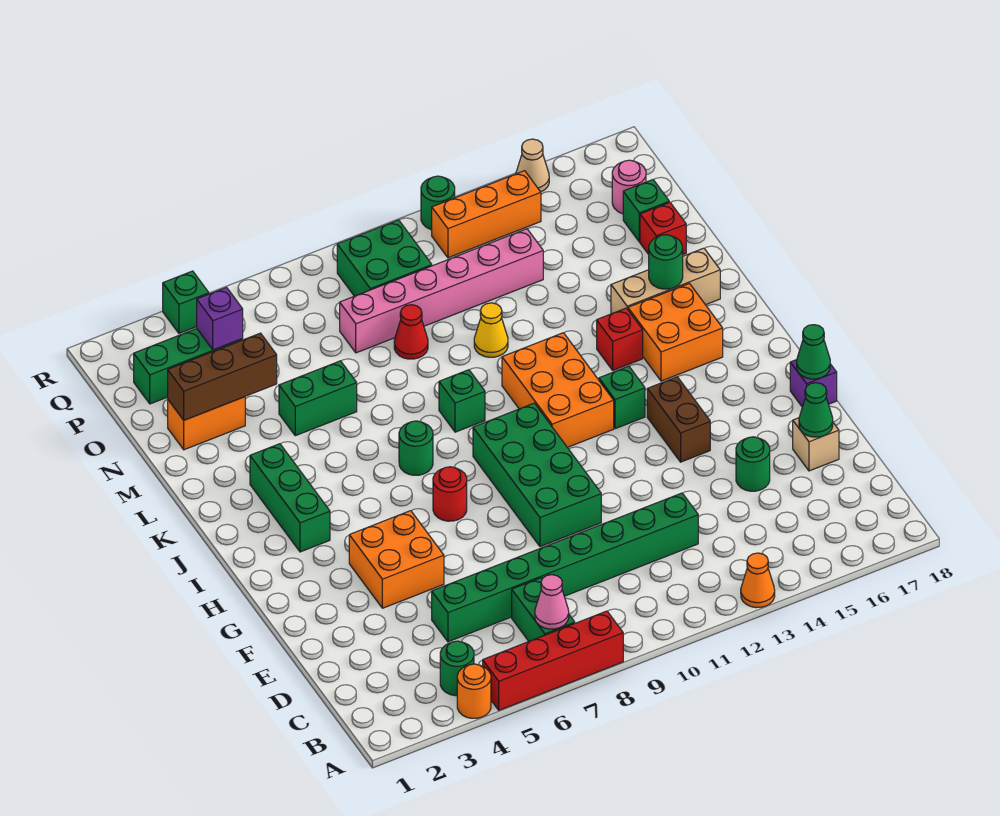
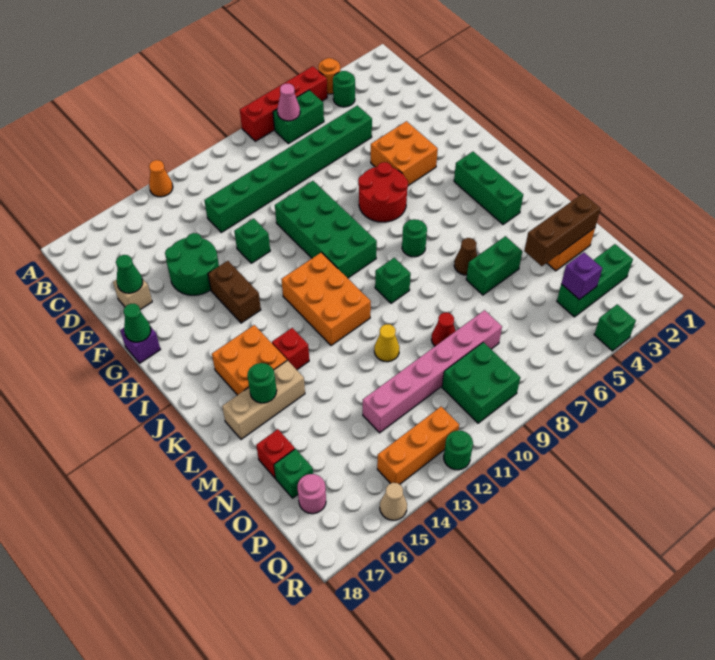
green 1x2 brick [512,578,575,641] -> green 1x2 brick turned to [273,90,324,144]
green 1x1 round brick [736,437,770,491] -> green 2x2 round brick [165,233,219,295]
red 1x1 round brick [433,467,467,521] -> red 2x2 round brick [358,162,408,222]
green 1x1 brick [599,366,645,429] -> green 1x1 brick moved to [234,218,270,263]
none -> brown 1x1 cone [454,238,477,275]

